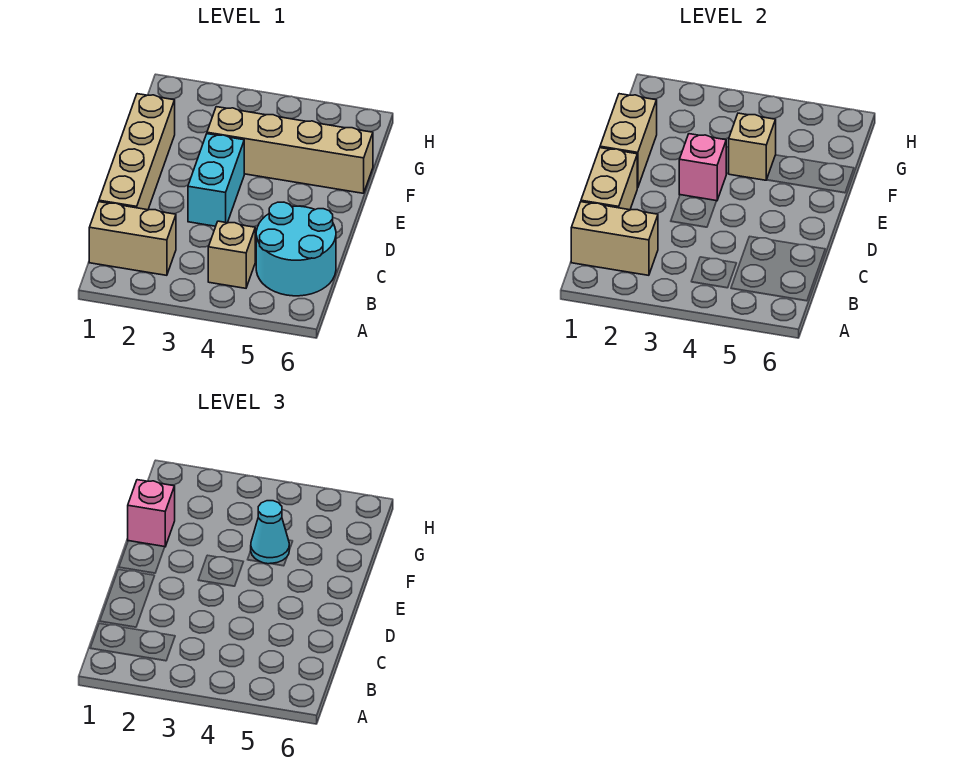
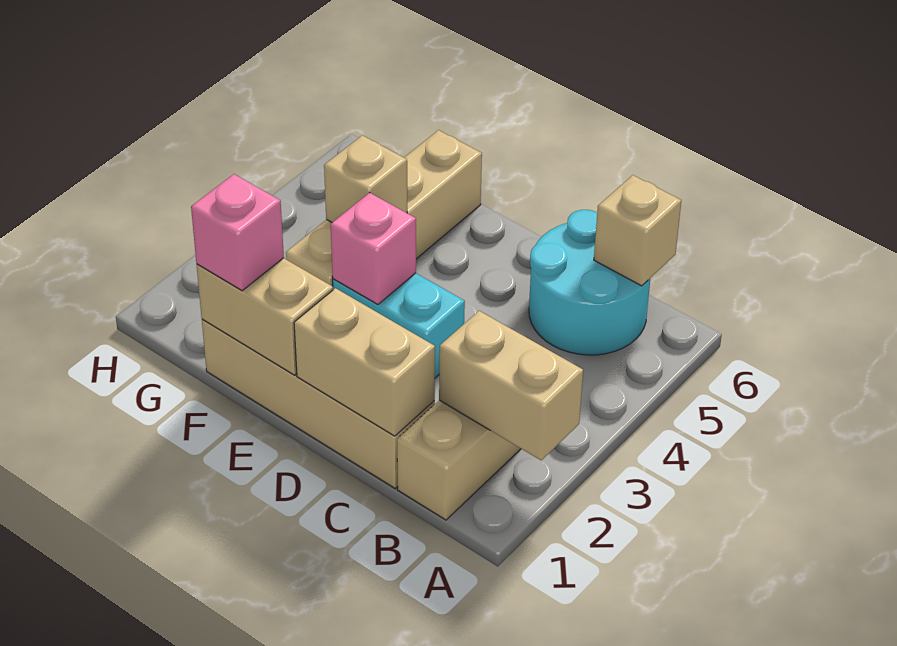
tan 1x2 brick [571,202,658,275] -> tan 1x2 brick turned to [439,311,583,460]
tan 1x1 brick [208,221,255,288] -> tan 1x1 brick moved to [594,175,681,286]
cyan 1x1 cone [251,501,289,564] -> none

